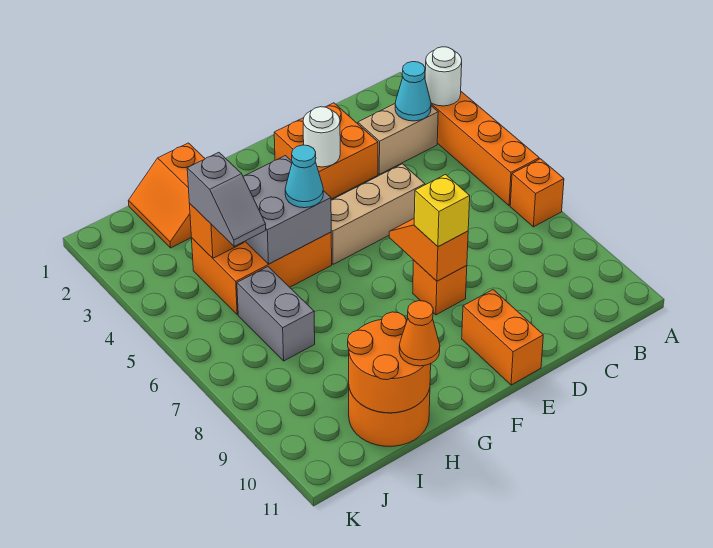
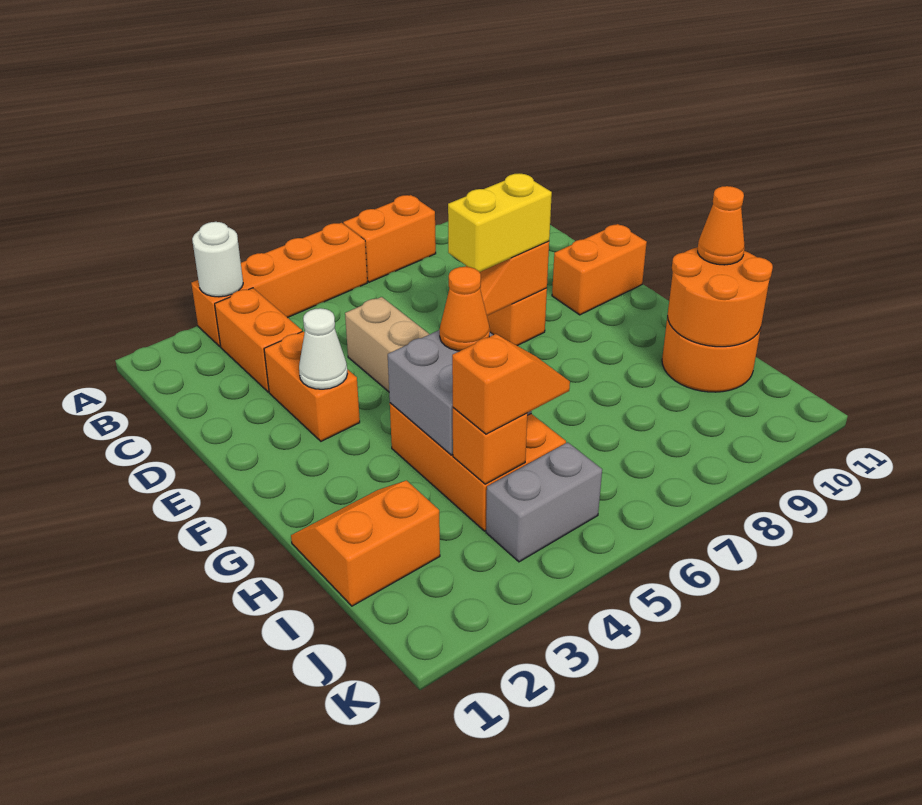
orange 1x1 brick [510,159,564,227] -> orange 1x2 brick [343,195,436,282]
tan 1x2 brick [358,104,438,174] -> orange 1x2 brick [215,288,302,392]
cyan 1x1 cone [395,62,431,121] -> none
orange 2x2 brick [274,103,378,199] -> orange 1x2 brick [264,331,360,441]
white 1x1 round brick [303,107,340,167] -> white 1x1 cone [299,308,347,389]
yellow 1x1 brick [414,175,470,246] -> yellow 1x2 brick [448,173,552,272]
cyan 1x1 cone [285,145,323,208] -> orange 1x1 cone [440,267,490,351]
orange 2x2 slope [129,143,205,248] -> orange 2x2 slope turned to [291,481,440,606]
grey 1x2 slope [187,153,266,246] -> orange 1x2 slope [452,334,570,434]
grey 1x2 brick [237,267,315,361] -> grey 1x2 brick moved to [486,442,602,562]

